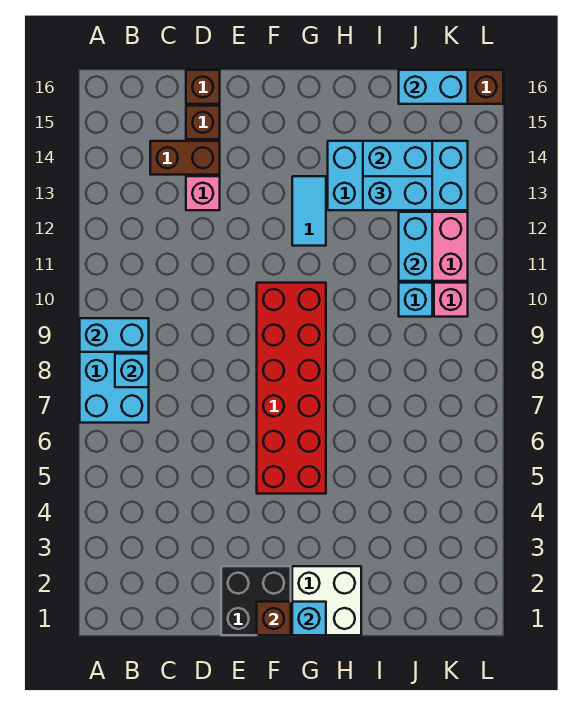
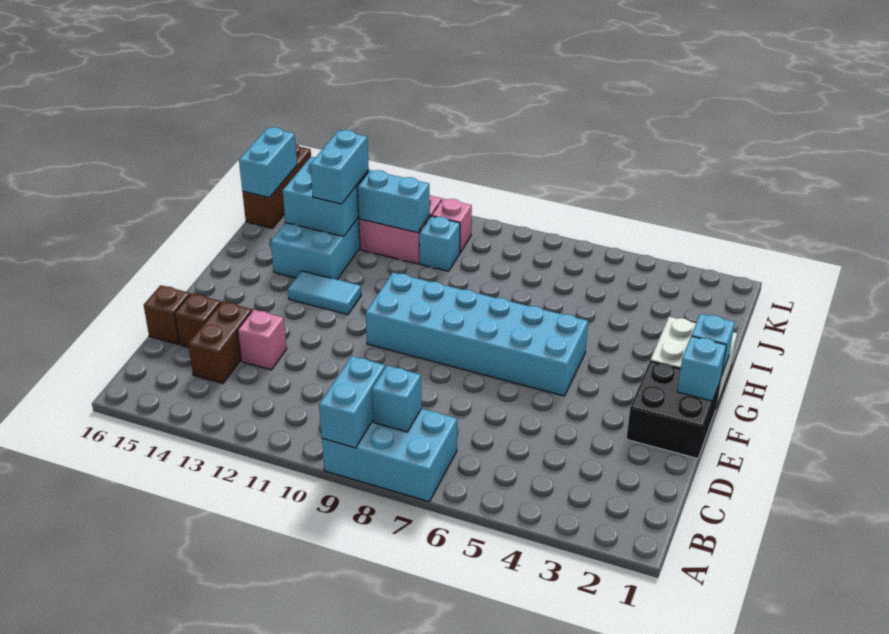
brown 1x1 brick [257,602,291,635] -> cyan 1x1 brick [677,336,726,401]
red 2x6 brick [257,283,326,494] -> cyan 2x6 brick [366,273,588,396]

